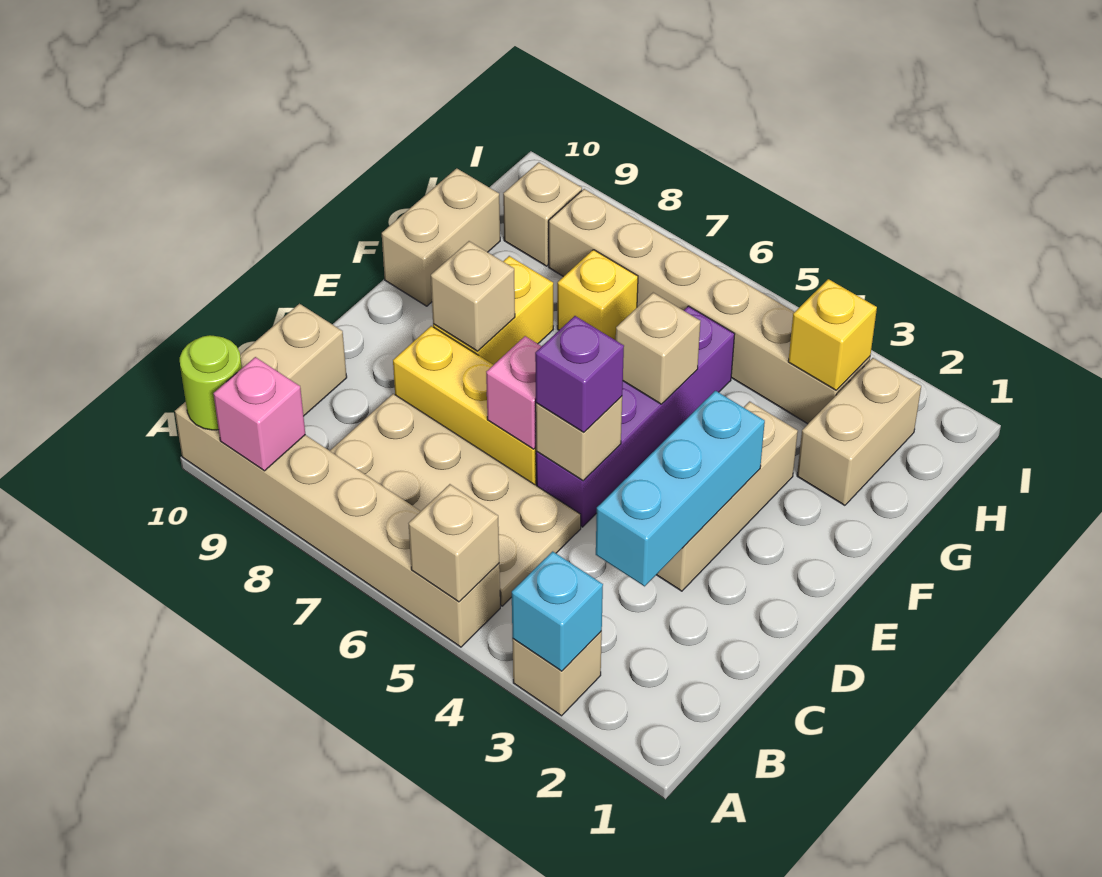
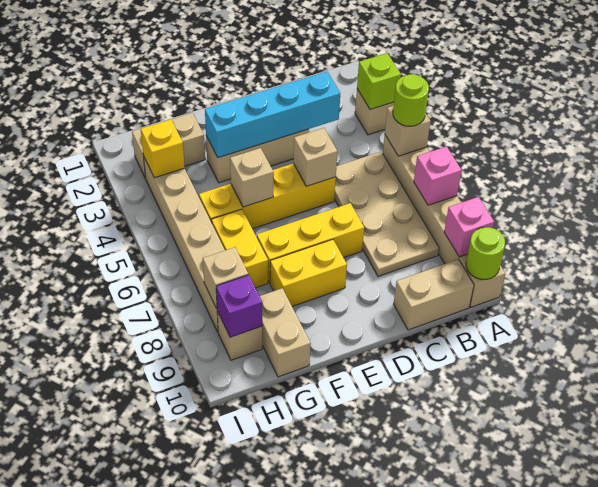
cyan 1x1 brick [512,551,603,671] -> lime 1x1 brick [357,53,401,110]
none -> lime 1x1 round brick [393,74,429,126]
cyan 1x3 brick [596,391,765,586] -> cyan 1x4 brick [205,72,340,158]
purple 1x4 brick [536,306,735,527] -> yellow 1x4 brick [199,164,336,229]
purple 1x1 brick [535,316,624,432] -> purple 1x1 brick moved to [216,275,262,337]
yellow 1x3 brick [393,326,536,485] -> yellow 1x3 brick turned to [257,203,364,283]
pink 1x1 brick [486,336,542,449] -> pink 1x1 brick moved to [414,147,462,205]
tan 1x1 brick [431,241,515,351] -> tan 1x1 brick moved to [203,247,248,309]
tan 1x2 brick [382,168,500,306] -> tan 1x2 brick turned to [260,288,311,377]
yellow 1x1 brick [557,250,638,340] -> yellow 1x2 brick [211,209,268,288]

